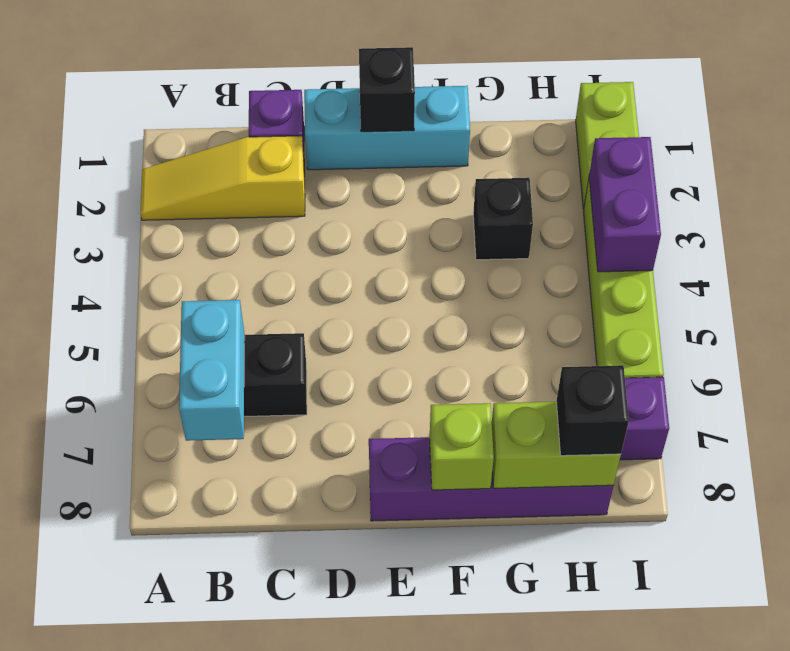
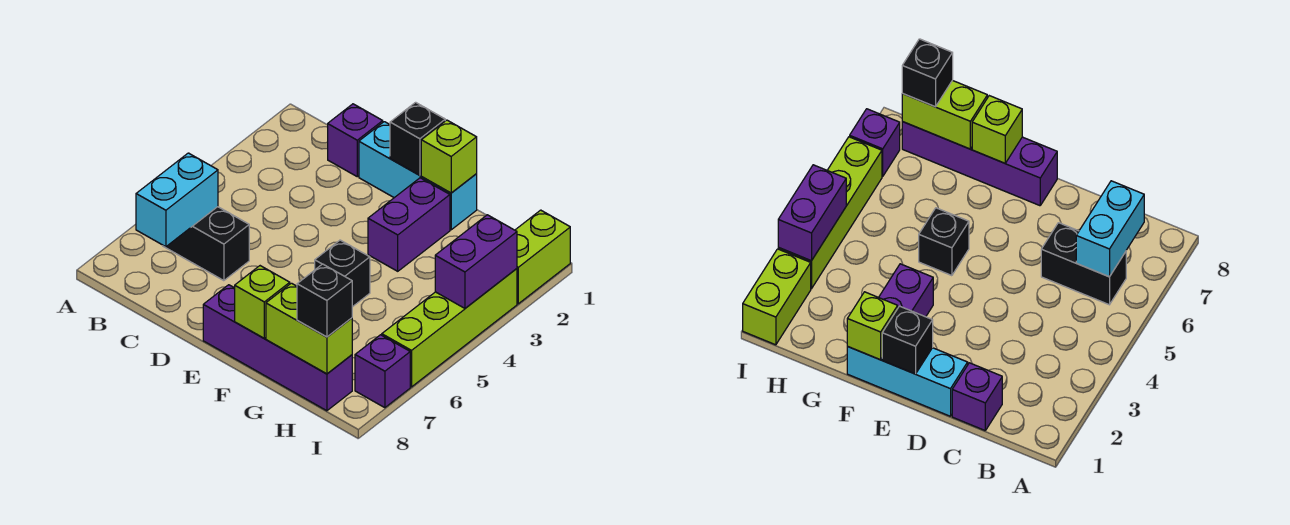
yellow 1x3 slope [140,136,305,220] -> none
none -> lime 1x1 brick [421,120,477,193]
none -> purple 1x2 brick [368,178,450,271]
black 1x1 brick [473,178,533,260] -> black 1x1 brick moved to [315,240,370,307]

